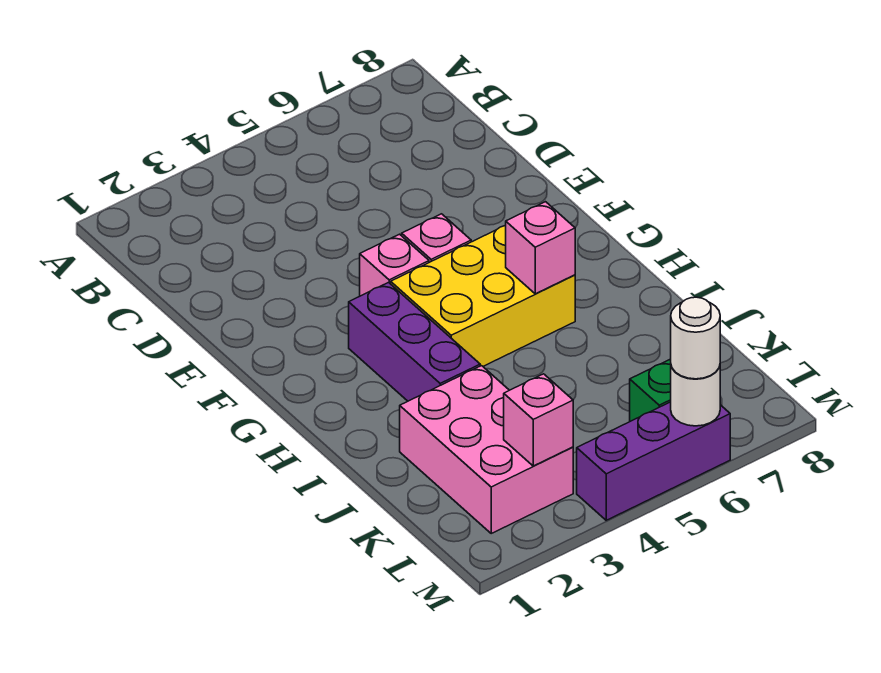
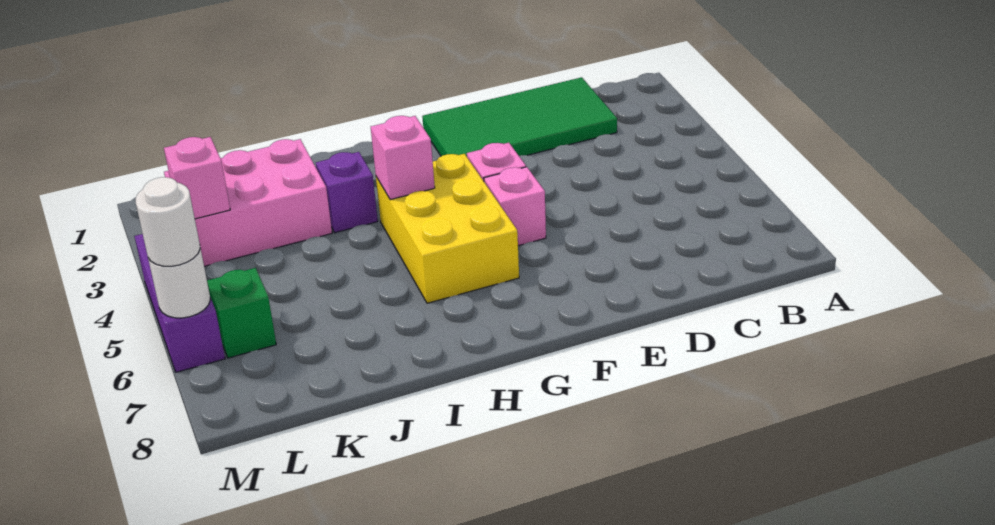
none -> green 2x4 tile [422,77,617,156]
purple 1x3 brick [349,282,480,401] -> purple 1x1 brick [316,152,378,233]
pink 1x1 brick [505,202,575,294] -> pink 1x1 brick moved to [371,116,435,200]

